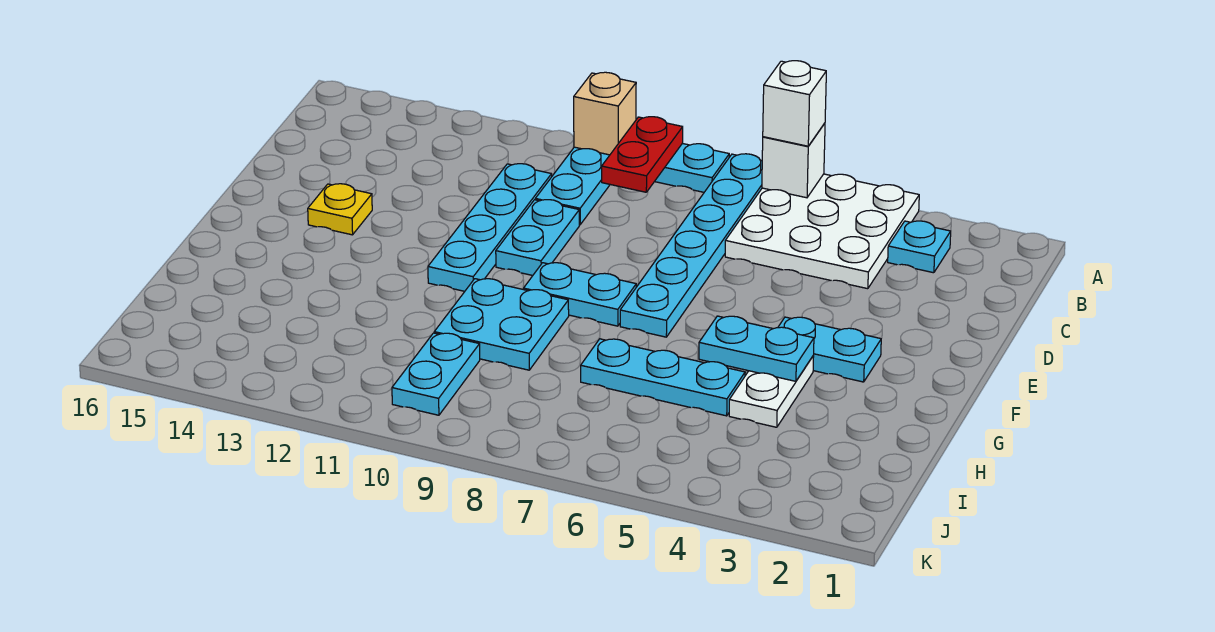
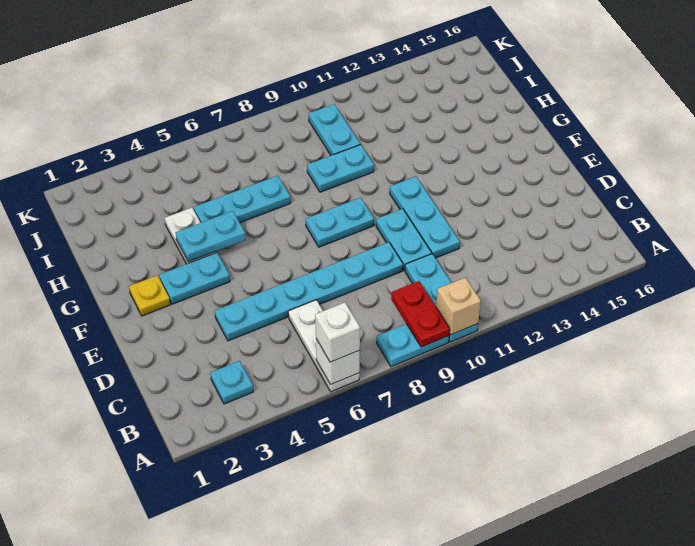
white 3x3 plate [725,174,919,289] -> white 1x3 plate [288,300,360,392]
cyan 1x6 plate [620,154,762,337] -> cyan 1x6 plate turned to [215,242,403,341]
cyan 1x4 plate [428,164,552,291] -> cyan 1x3 plate [390,176,460,258]
yellow 1x1 plate [308,184,372,235] -> yellow 1x1 plate moved to [129,275,170,316]
cyan 2x2 plate [434,279,569,370] -> cyan 1x2 plate [307,145,374,192]

